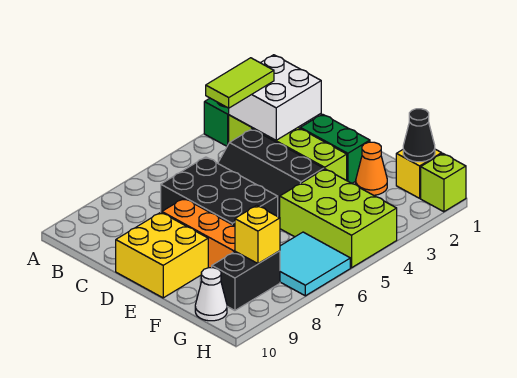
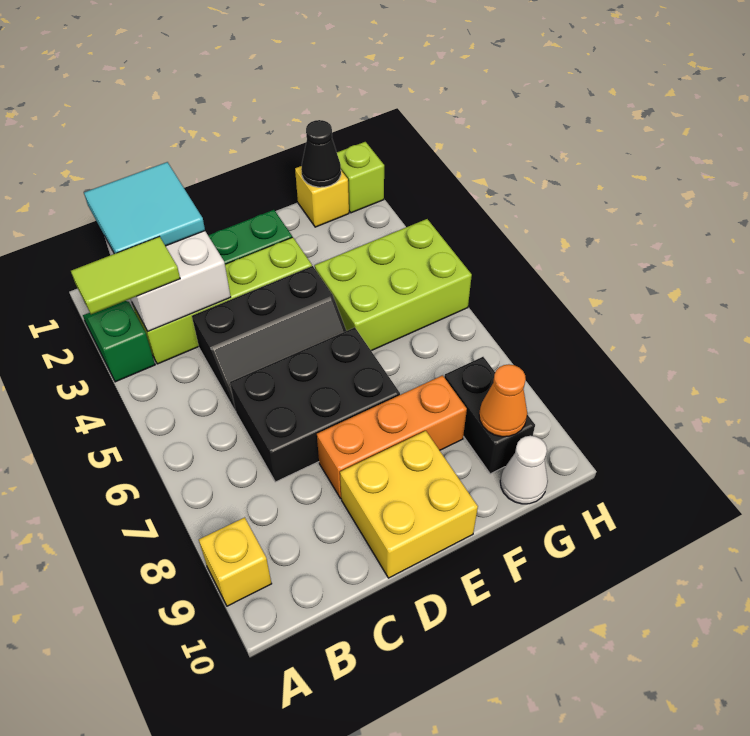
lime 1x2 tile [206,58,274,108] -> lime 1x2 tile turned to [71,237,180,314]
orange 1x1 cone [356,142,387,195] -> orange 1x1 cone moved to [479,364,527,437]
cyan 2x2 tile [280,232,350,296] -> cyan 2x2 tile moved to [84,162,205,254]
yellow 1x1 brick [235,205,280,264] -> yellow 1x1 brick moved to [199,517,272,606]

